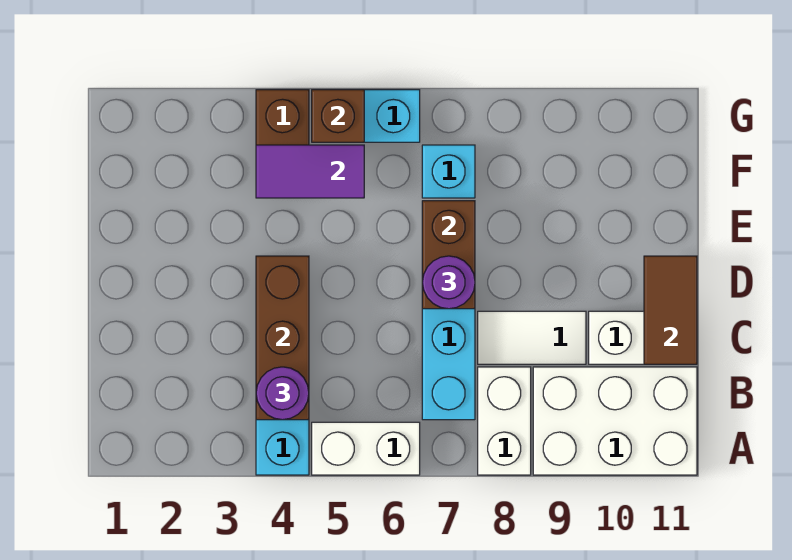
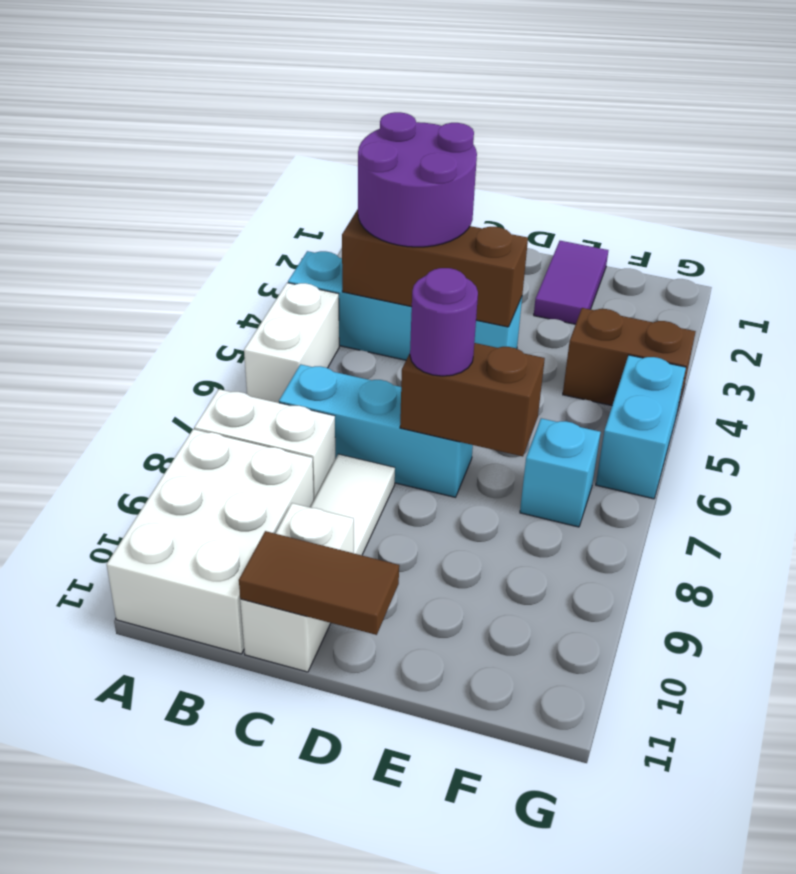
purple 1x1 round brick [256,367,309,420] -> purple 2x2 round brick [358,112,477,247]
purple 1x2 tile [256,145,364,198] -> purple 1x2 tile moved to [534,241,608,324]
brown 1x1 brick [312,90,364,142] -> none

